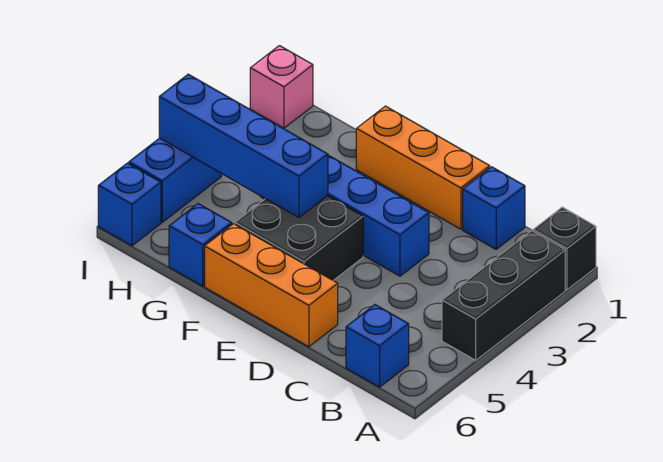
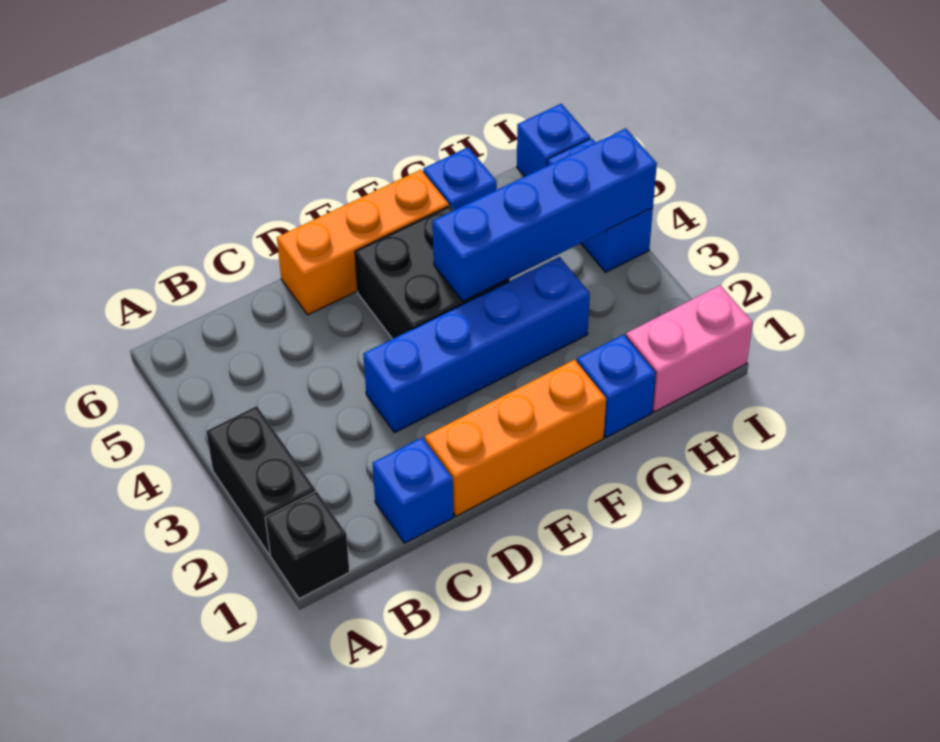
black 1x3 brick [442,231,565,360] -> black 1x2 brick [206,406,315,554]
blue 1x1 brick [346,305,409,387] -> blue 1x1 brick moved to [577,335,656,437]
pink 1x1 brick [250,46,313,128] -> pink 1x2 brick [626,285,753,412]

